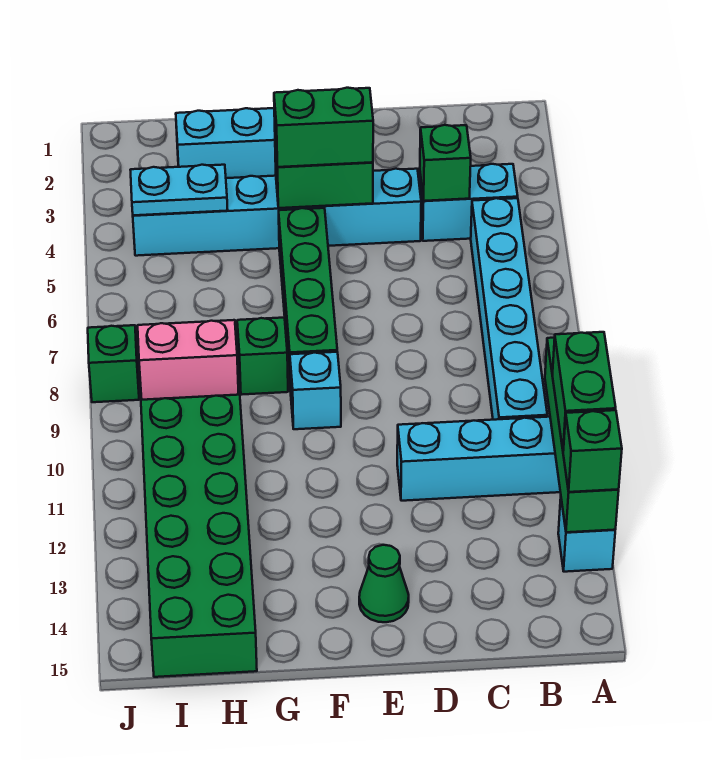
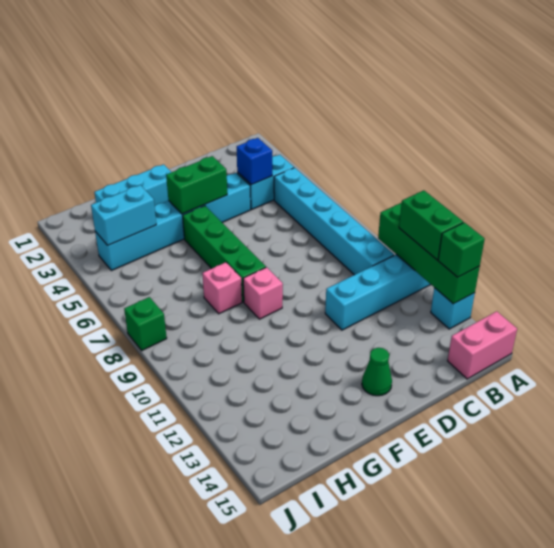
green 1x1 brick [420,125,471,201] -> blue 1x1 brick [237,138,272,185]
green 1x2 brick [274,88,373,167] -> none
cyan 1x1 brick [290,352,341,429] -> pink 1x1 brick [243,267,283,319]
green 1x1 brick [237,318,288,395] -> pink 1x1 brick [202,262,242,314]
cyan 1x2 plate [131,165,228,215] -> cyan 1x2 brick [91,185,156,245]
pink 1x2 brick [138,320,239,400] -> pink 1x2 brick moved to [448,311,517,379]
green 2x6 brick [141,395,257,677] -> none

